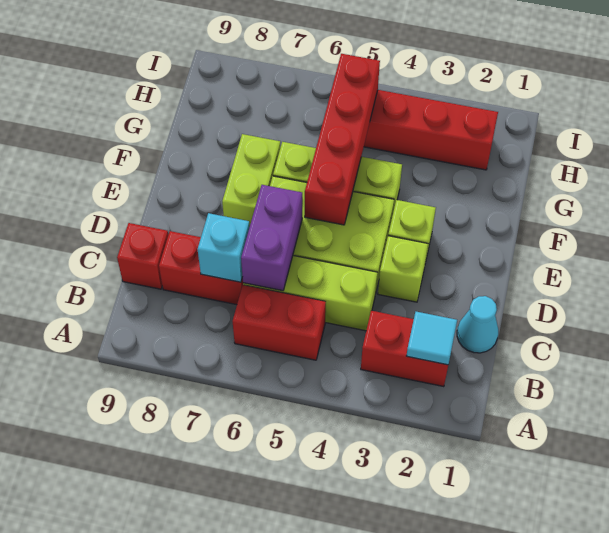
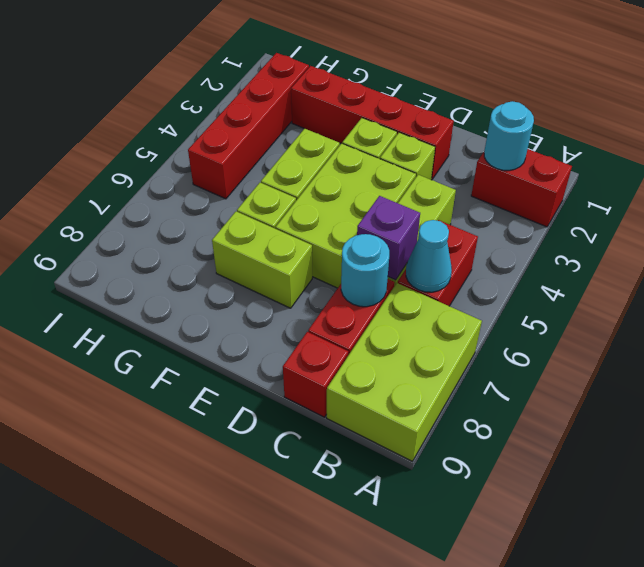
none -> lime 2x3 brick [327,283,482,461]
red 1x2 brick [361,311,448,387] -> red 1x2 brick turned to [471,149,572,227]
cyan 1x1 tile [407,312,457,365] -> cyan 1x1 round brick [484,101,534,170]
cyan 1x1 cone [457,296,498,353] -> cyan 1x1 cone moved to [406,220,452,292]
purple 1x2 brick [241,185,302,291] -> purple 1x1 brick [357,196,420,280]
cyan 1x1 brick [198,213,250,282] -> cyan 1x1 round brick [341,234,389,307]
red 1x4 brick [305,54,380,225] -> red 1x4 brick moved to [291,66,454,180]

